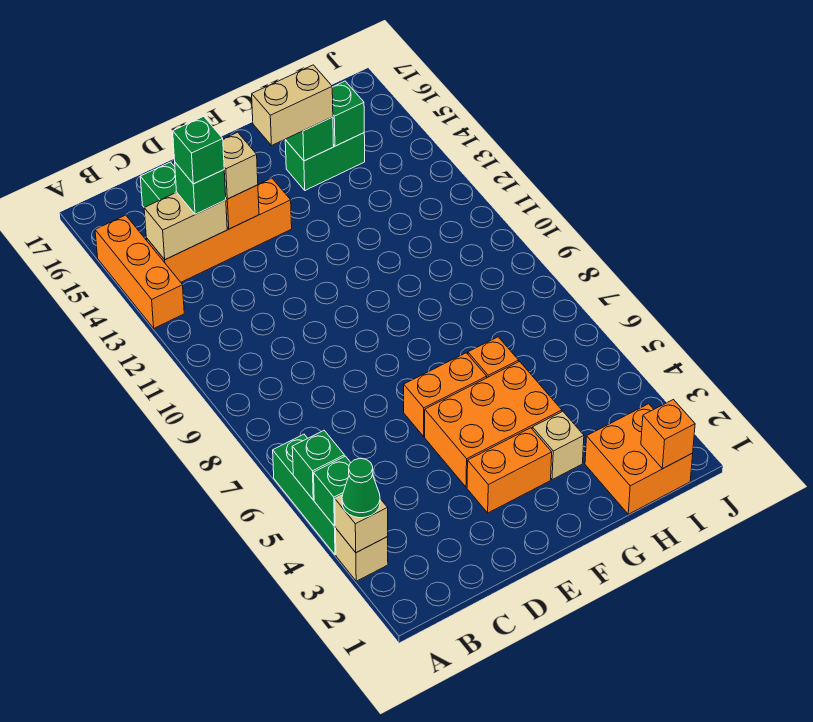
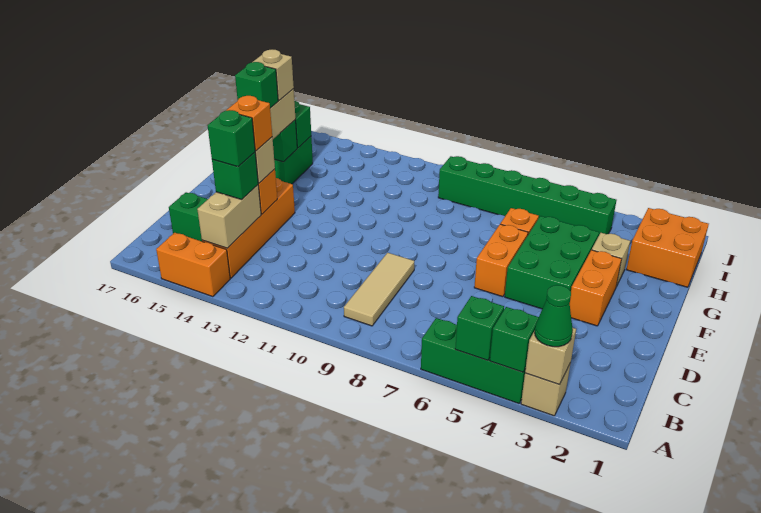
orange 1x3 brick [95,215,184,328] -> orange 1x2 brick [156,233,230,297]
none -> tan 1x3 tile [344,253,414,326]
orange 2x3 brick [425,362,562,487] -> green 2x3 brick [505,216,599,309]
none -> green 1x1 brick [235,62,278,108]
none -> tan 1x1 brick [253,49,294,101]
orange 1x1 brick [641,400,695,469] -> orange 1x1 brick moved to [226,96,272,151]
none -> green 1x6 brick [438,156,616,235]

